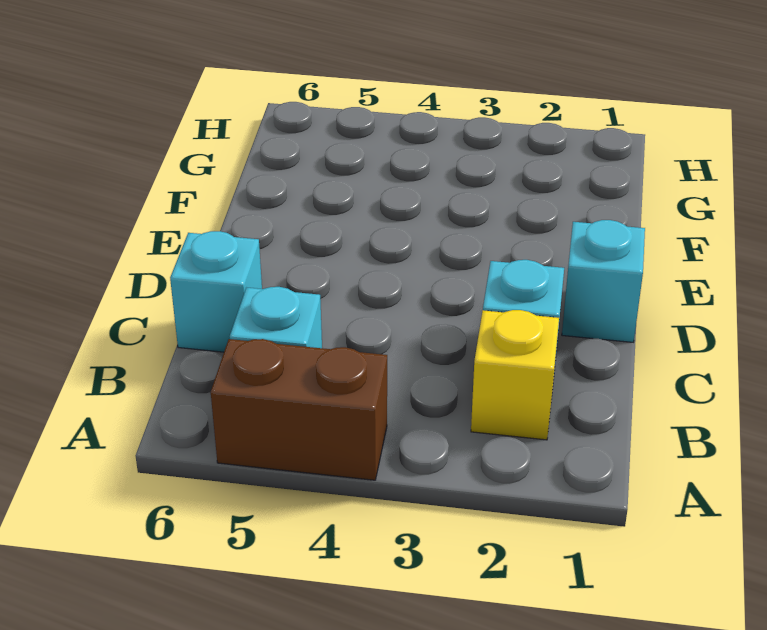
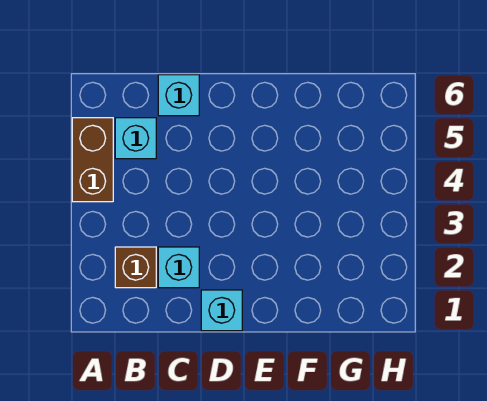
yellow 1x1 brick [471,310,559,440] -> brown 1x1 brick [115,247,156,288]

